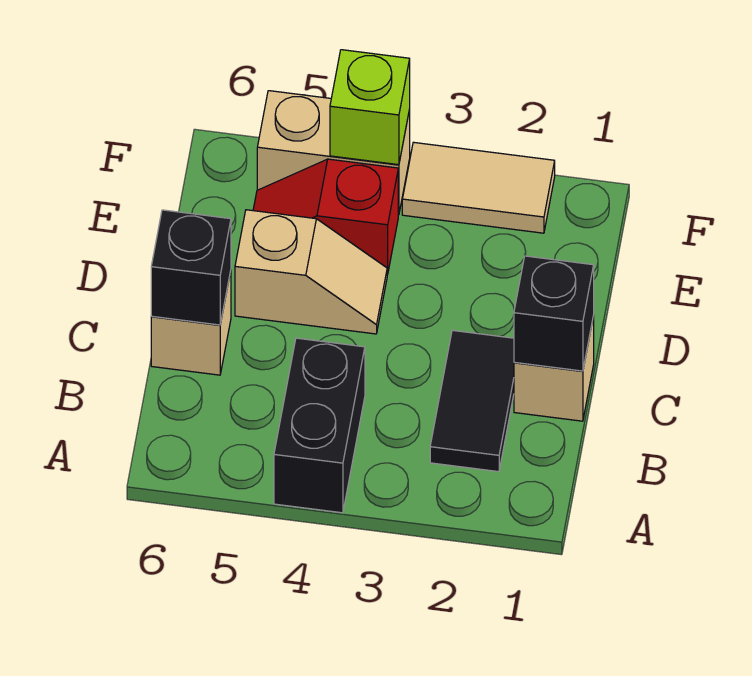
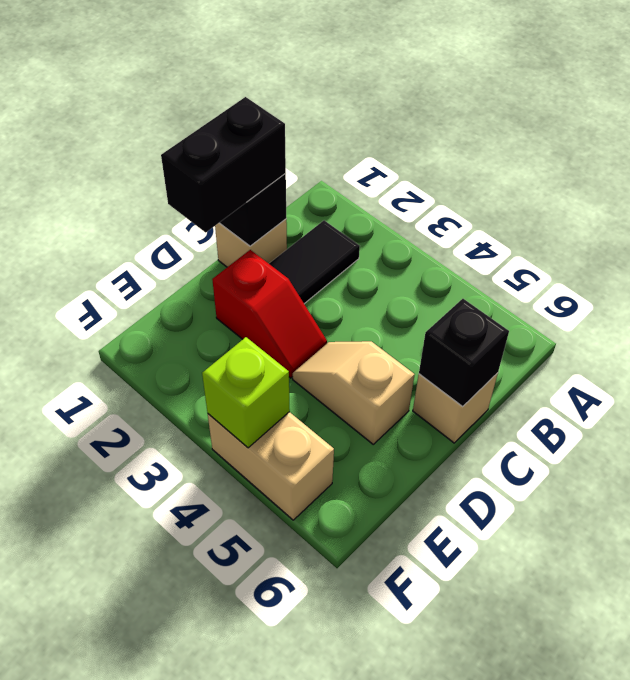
black 1x2 brick [274,338,365,513] -> black 1x2 brick moved to [161,97,286,232]
red 1x2 slope [253,159,398,274] -> red 1x2 slope moved to [212,250,327,378]
tan 1x2 tile [402,142,555,233] -> none

